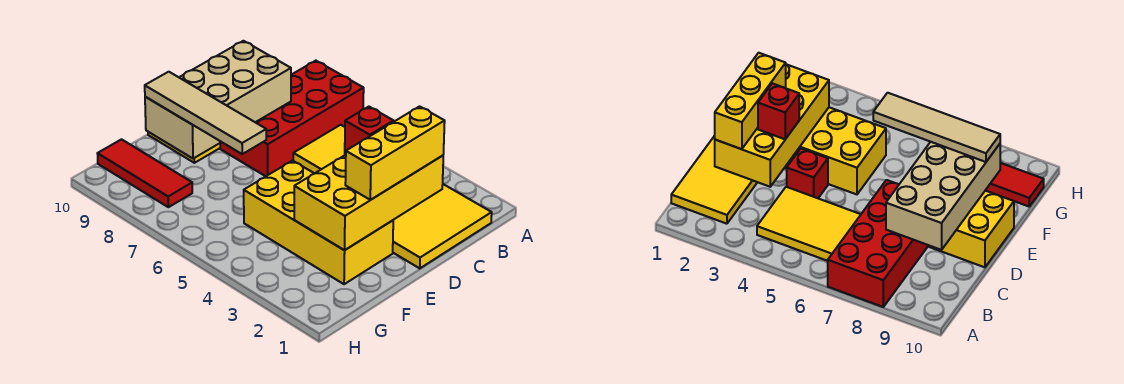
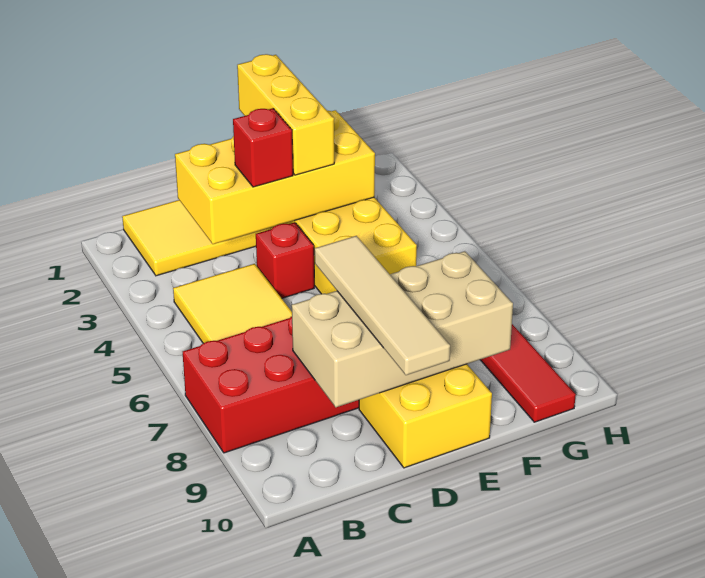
yellow 1x3 brick [345,106,445,200] -> yellow 1x3 brick turned to [237,54,334,175]
tan 1x4 tile [145,72,266,154] -> tan 1x4 tile moved to [315,236,450,375]

